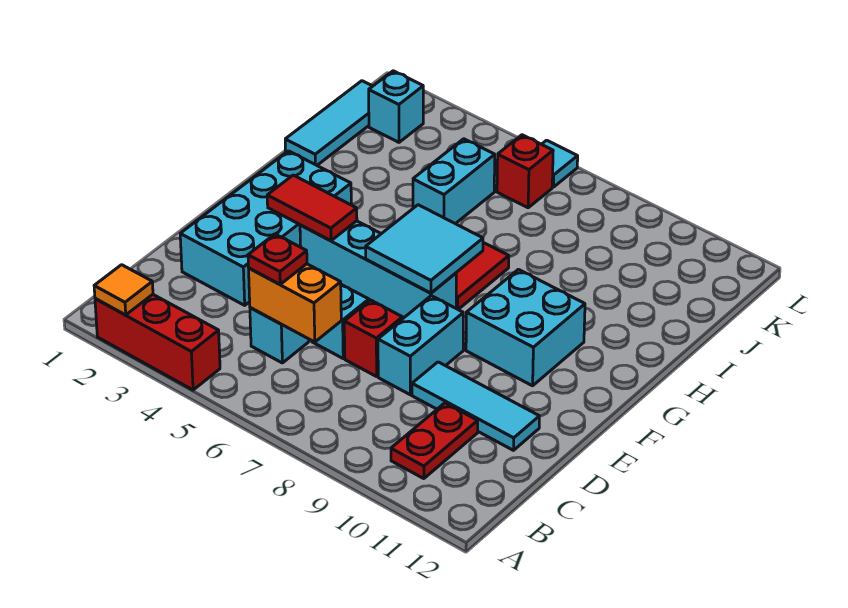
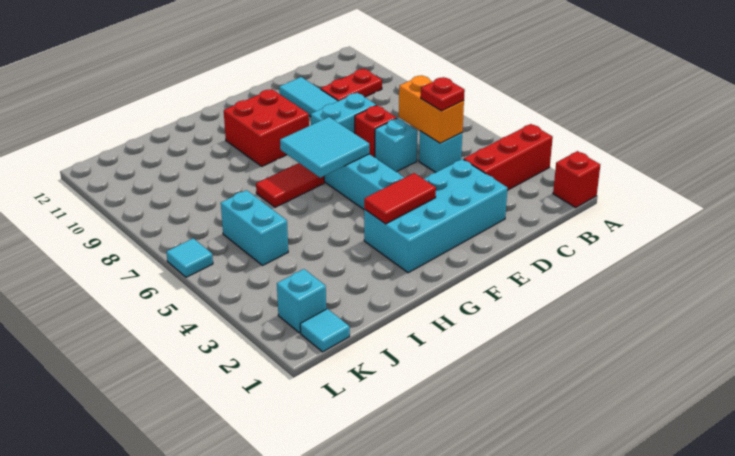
red 1x3 brick [95,294,220,390] -> red 1x3 brick turned to [464,124,553,190]
orange 1x1 tile [94,265,153,315] -> none
red 1x2 tile [267,175,357,241] -> red 1x2 tile turned to [364,173,436,224]
cyan 2x2 brick [466,269,585,386] -> red 2x2 brick [224,89,309,166]
cyan 1x3 tile [285,81,372,165] -> cyan 1x1 tile [300,309,350,352]
cyan 1x2 brick [413,139,495,224] -> cyan 1x2 brick turned to [221,190,288,265]
red 1x1 brick [497,135,553,208] -> red 1x1 brick moved to [553,151,600,207]

